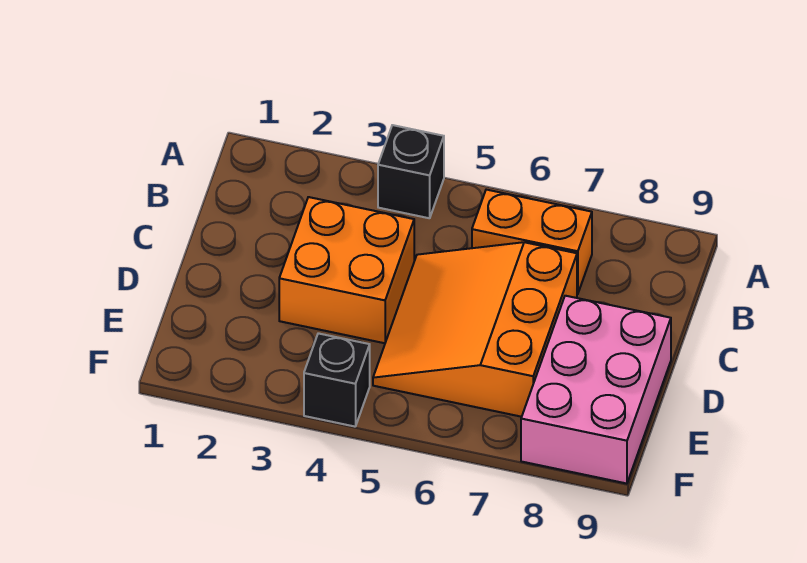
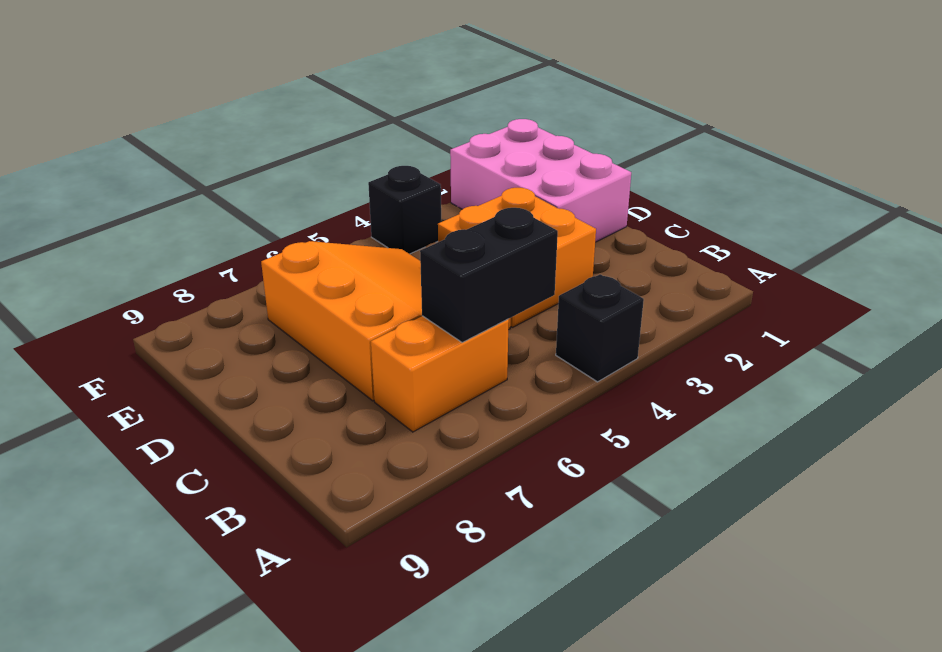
none -> black 1x2 brick [420,208,558,342]
pink 2x3 brick [521,296,671,484] -> pink 2x3 brick moved to [450,119,631,242]

